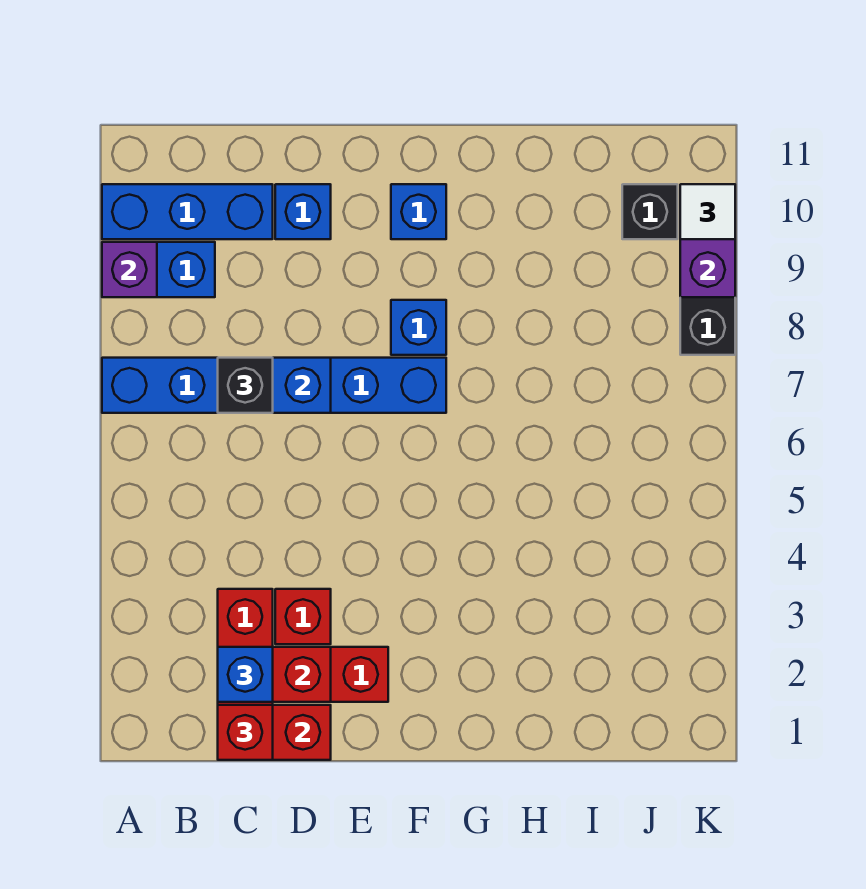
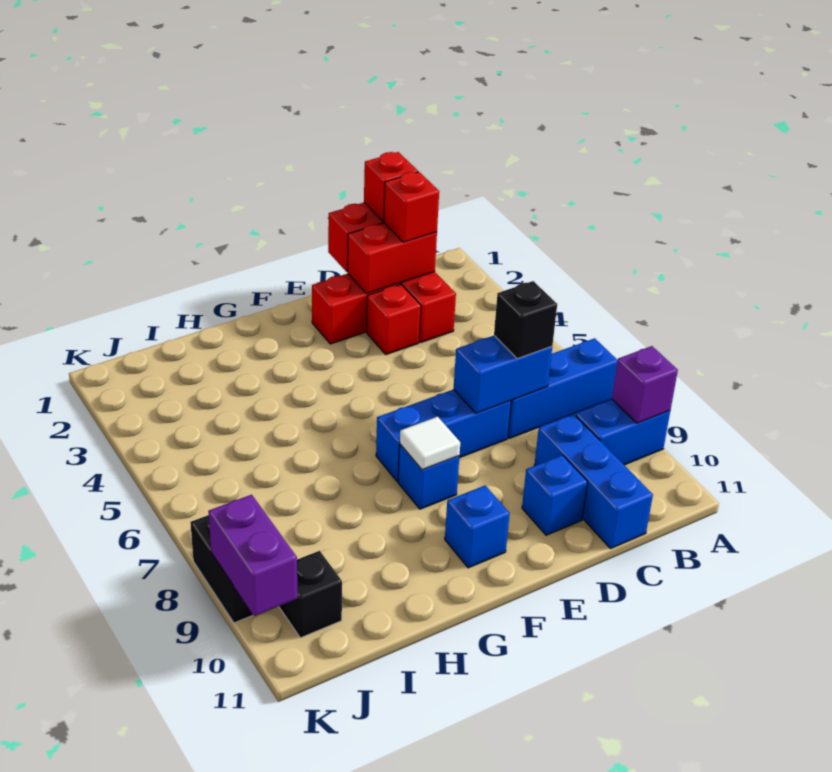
blue 1x3 brick [102,184,273,239] -> blue 1x3 brick turned to [534,414,653,549]
blue 1x1 brick [218,647,273,702] -> red 1x1 brick [384,172,439,242]
white 1x1 tile [680,184,735,239] -> white 1x1 tile moved to [400,417,460,470]

